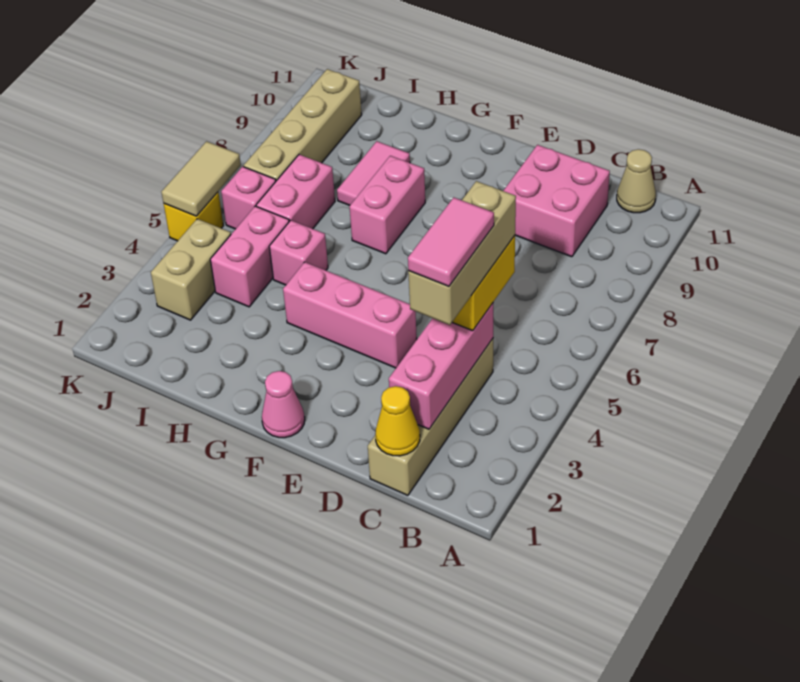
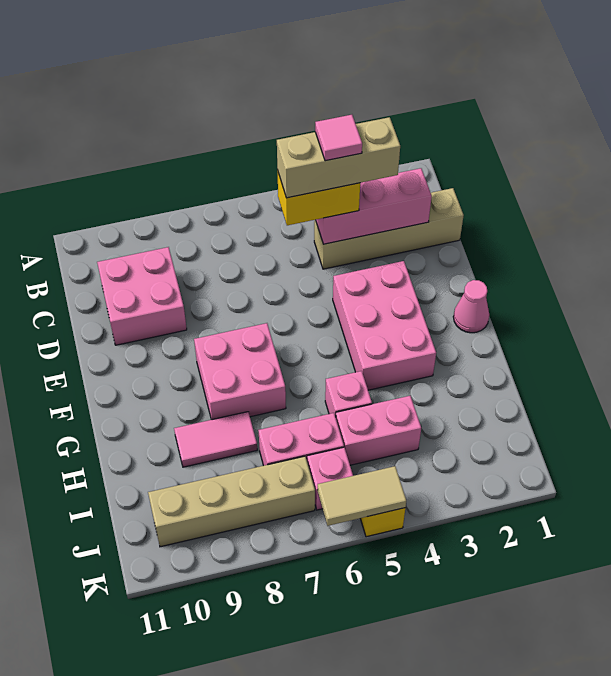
tan 1x1 cone [617,149,656,213] -> none
yellow 1x1 cone [375,386,420,456] -> none
pink 1x2 tile [408,198,494,287] -> pink 1x1 tile [315,115,362,161]
pink 1x3 brick [283,262,417,368] -> pink 2x3 brick [333,261,436,390]
pink 1x2 brick [349,156,425,254] -> pink 2x2 brick [194,323,286,420]
tan 1x2 brick [151,219,231,320] -> none

